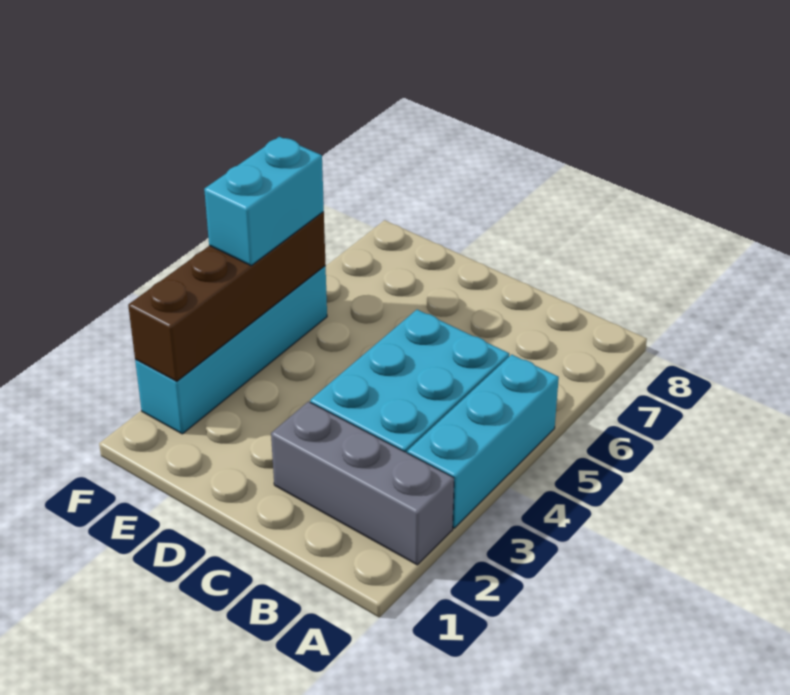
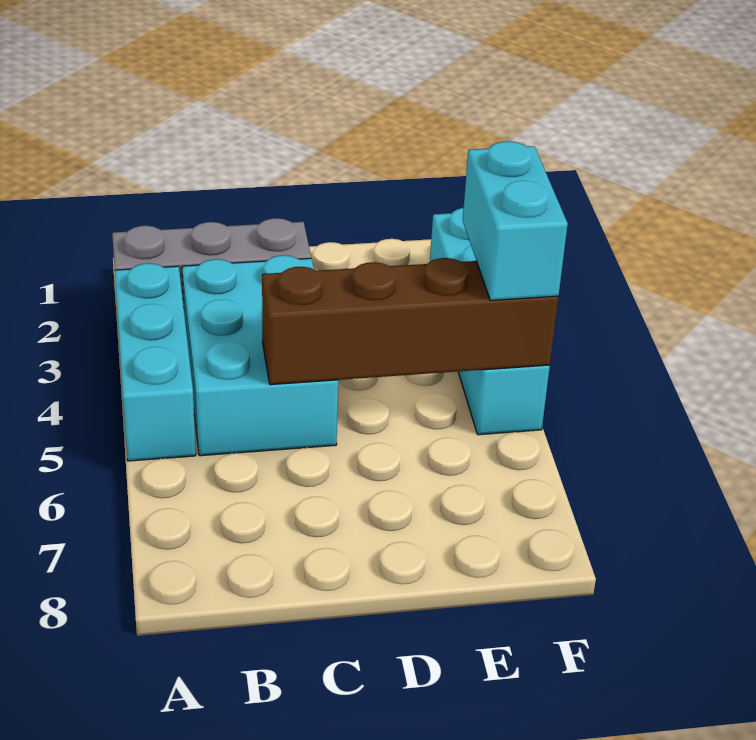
brown 1x4 brick [128,212,326,381] -> brown 1x4 brick turned to [262,258,558,385]

